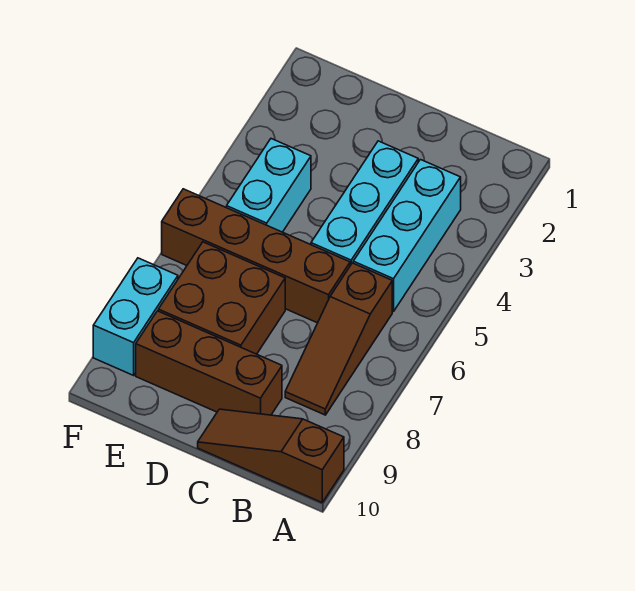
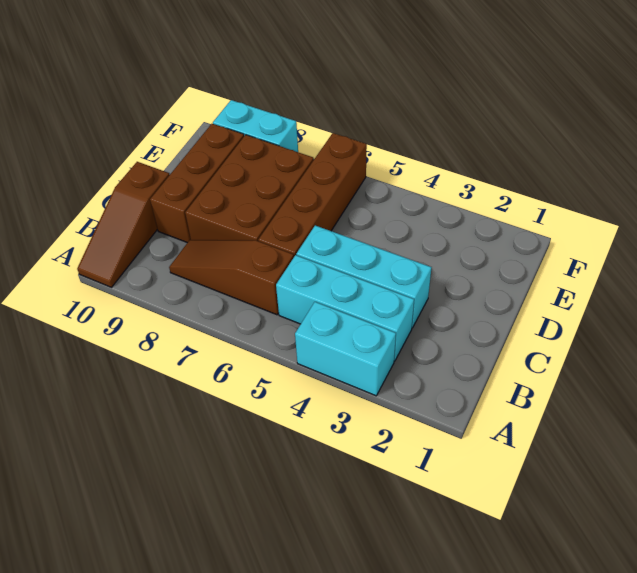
brown 1x3 slope [198,409,344,502] -> brown 1x3 slope turned to [77,162,170,287]
brown 2x2 brick [158,242,285,354] -> brown 2x3 brick [185,135,314,241]
cyan 1x2 brick [227,139,311,232] -> cyan 1x2 brick moved to [295,302,396,396]

